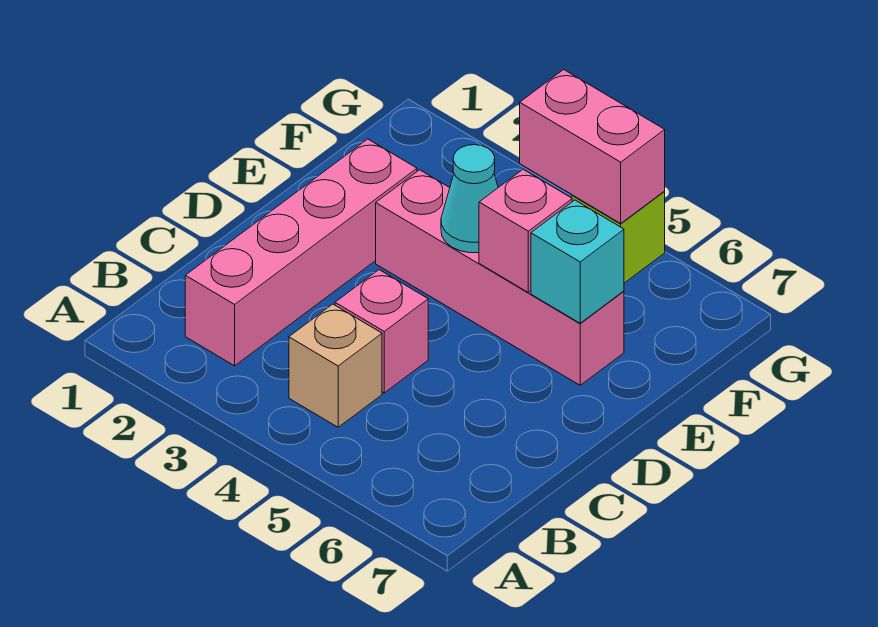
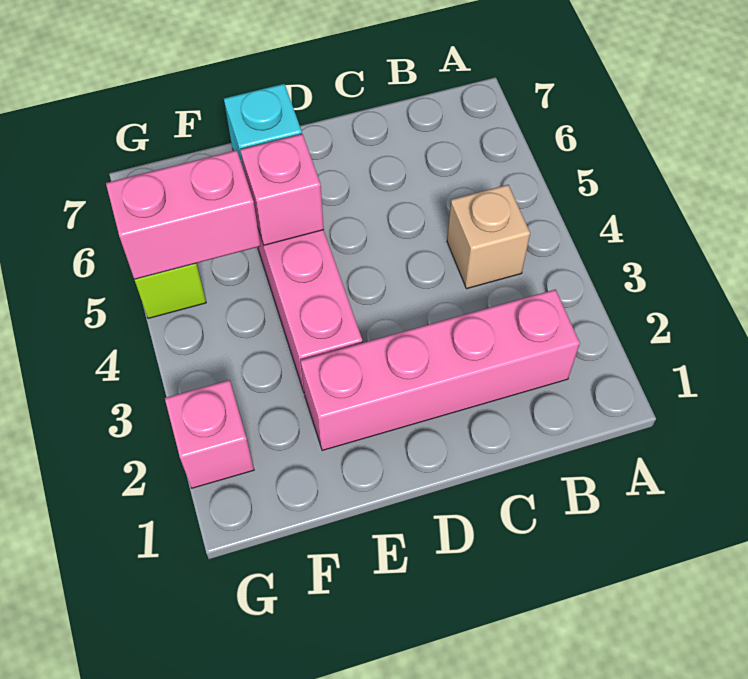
pink 1x1 brick [335,270,428,393] -> pink 1x1 brick moved to [165,380,254,488]
cyan 1x1 cone [441,145,498,253] -> none
pink 1x2 brick [520,70,665,223] -> pink 1x2 brick turned to [106,150,260,279]

